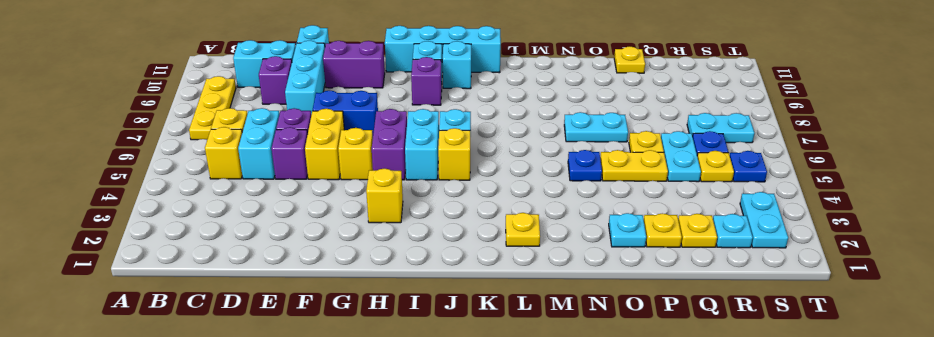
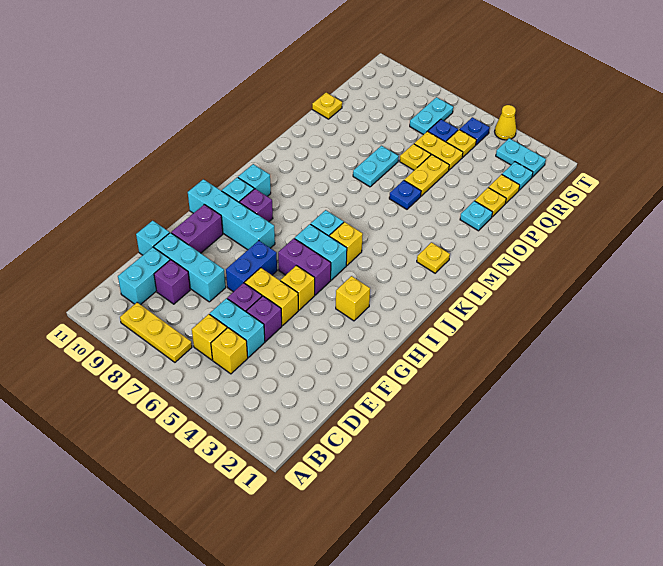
cyan 1x4 brick [385,26,501,73] -> cyan 1x4 brick turned to [188,179,275,250]
cyan 1x2 plate [661,131,701,182] -> yellow 1x2 plate [414,131,463,170]
none -> yellow 1x1 cone [495,105,516,140]

